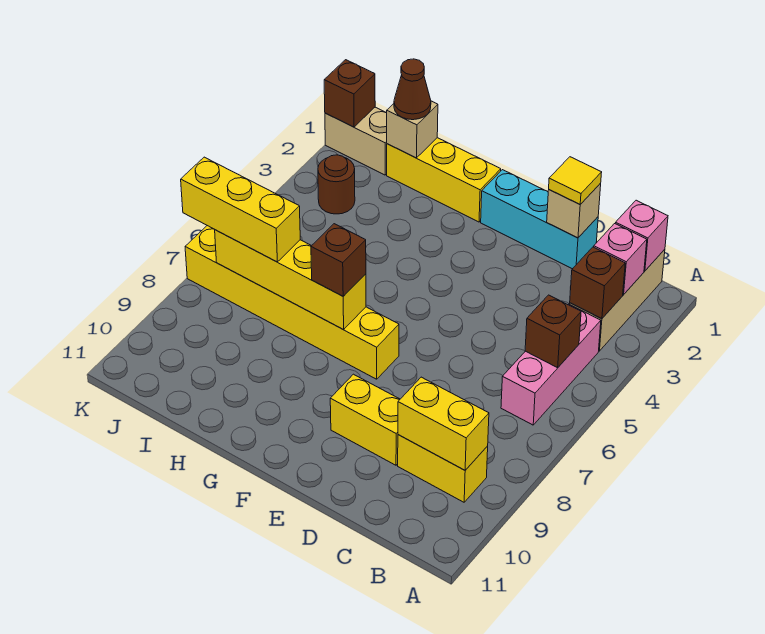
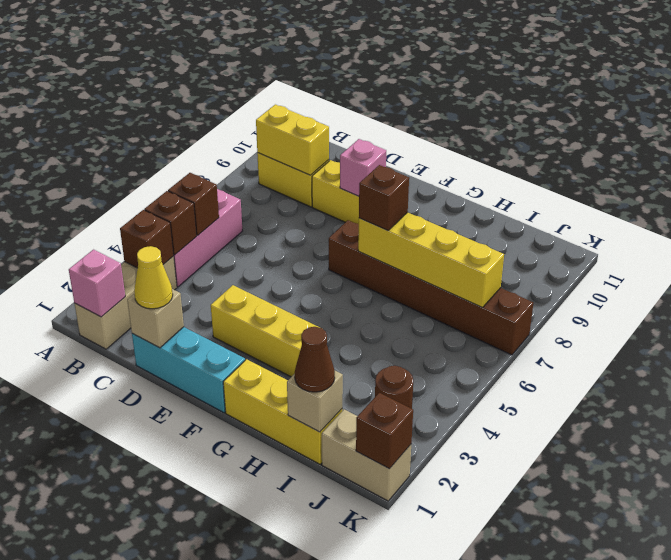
pink 1x1 brick [594,224,647,295] -> pink 1x1 brick moved to [340,139,386,196]
none -> brown 1x1 brick [144,191,197,255]
yellow 1x1 tile [549,157,602,204] -> yellow 1x1 cone [134,246,173,309]
yellow 1x6 brick [185,226,399,379] -> brown 1x6 brick [329,220,533,355]
yellow 1x3 brick [181,157,300,262] -> yellow 1x3 brick moved to [211,285,320,377]

